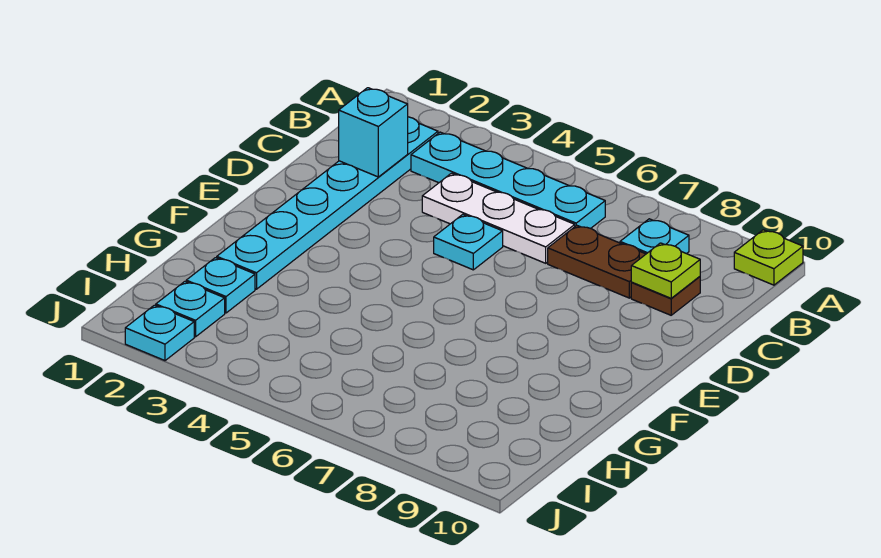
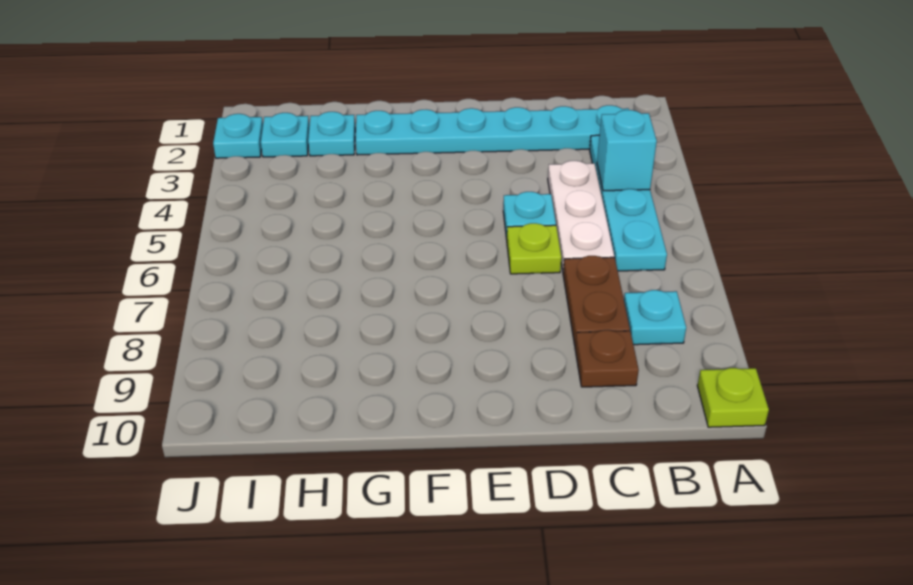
cyan 1x1 brick [339,88,408,177] -> cyan 1x1 brick moved to [597,110,657,191]
lime 1x1 plate [631,243,700,298] -> lime 1x1 plate moved to [507,223,561,274]

